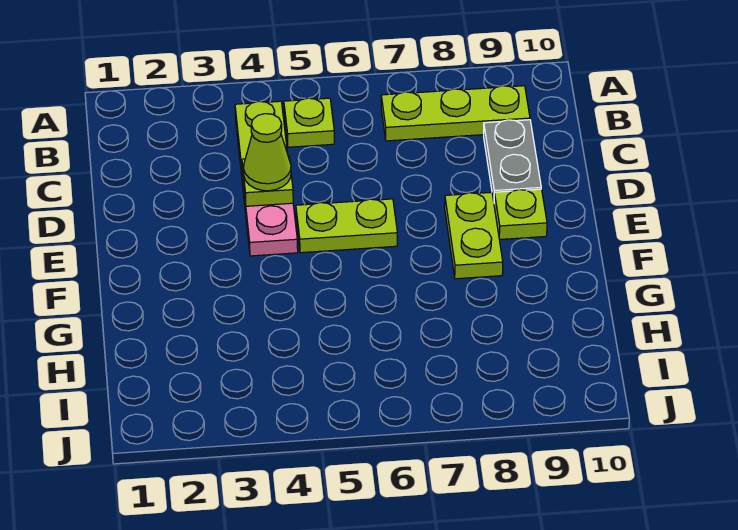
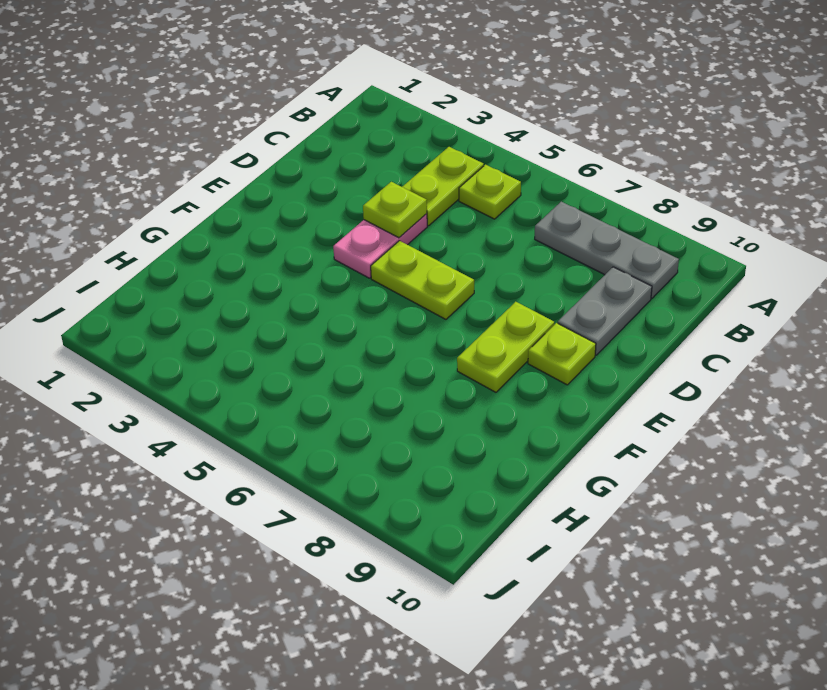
lime 1x3 plate [381,86,530,141] -> grey 1x3 plate [535,202,679,298]
lime 1x1 cone [244,114,291,191] -> none

